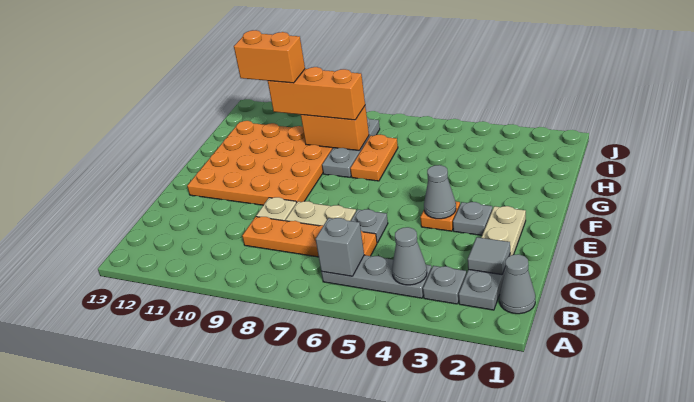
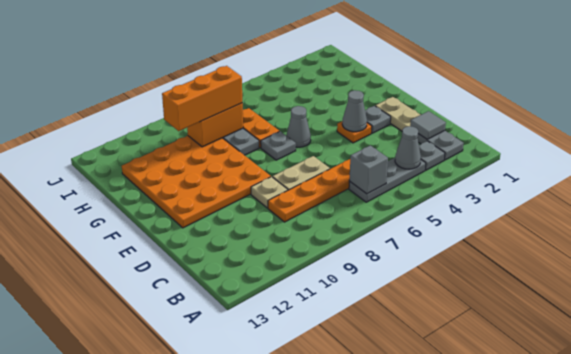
grey 1x1 cone [499,254,535,314] -> grey 1x1 cone moved to [286,106,311,147]
grey 1x1 plate [351,209,388,243] -> grey 1x1 plate moved to [261,131,296,160]
orange 1x2 brick [234,30,305,83] -> none

